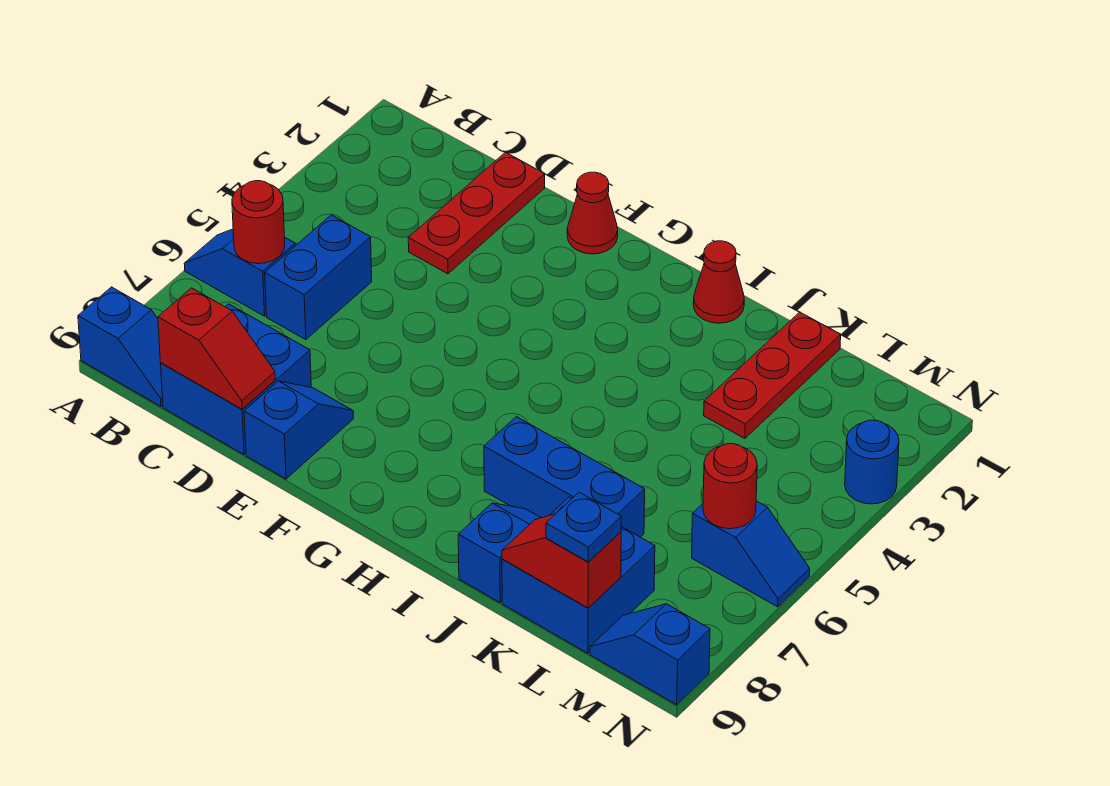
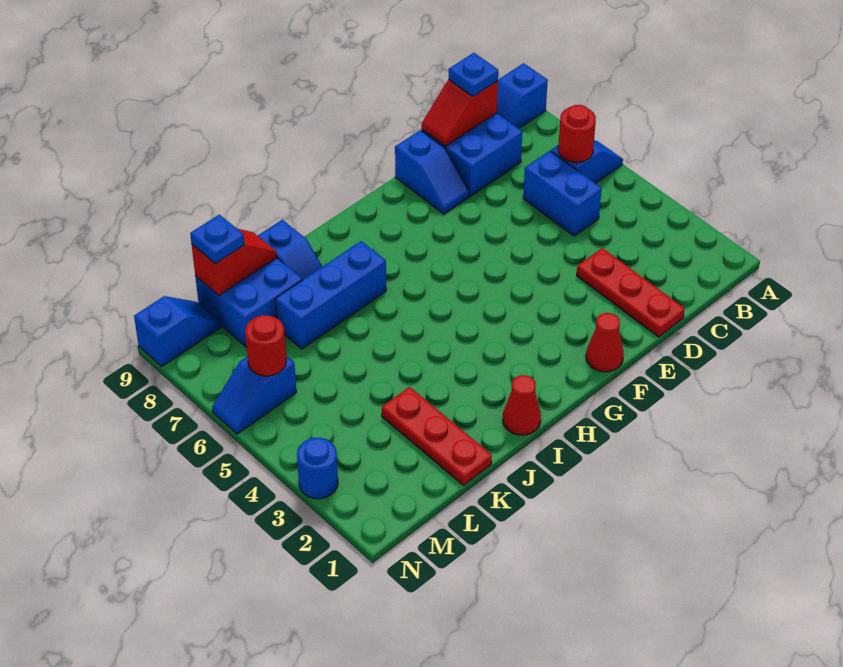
none -> blue 1x1 plate [449,53,498,96]

